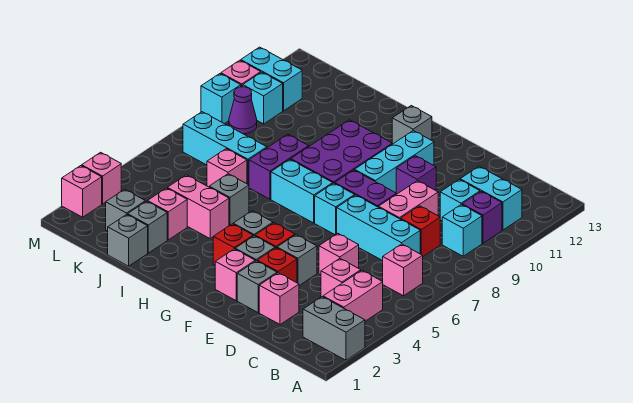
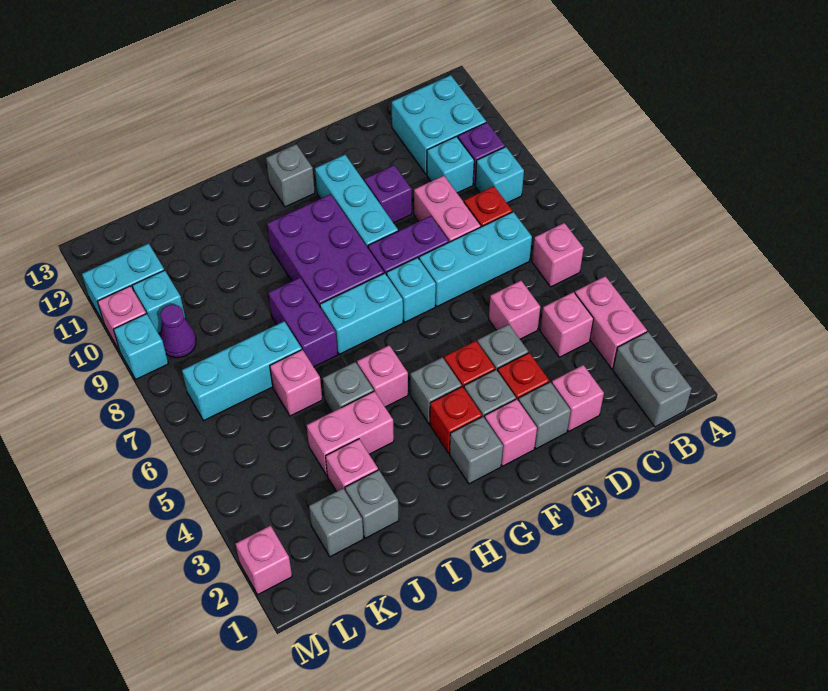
grey 1x2 brick [303,297,365,360] -> grey 1x2 brick turned to [613,332,692,427]
cyan 1x2 brick [460,166,522,230] -> cyan 2x2 brick [392,75,486,174]
grey 1x1 brick [108,214,148,266] -> grey 1x1 brick moved to [450,417,503,484]
pink 1x1 brick [82,152,121,204] -> pink 1x1 brick moved to [357,345,408,407]

